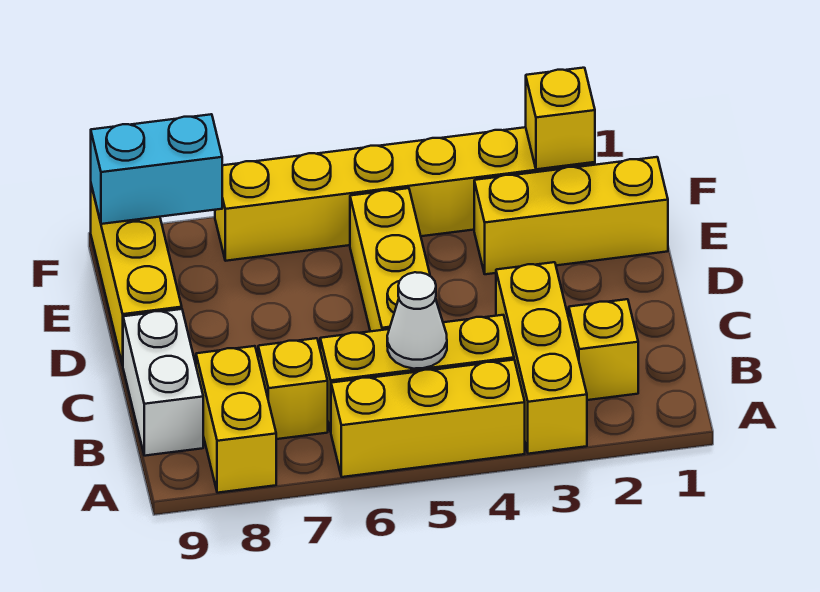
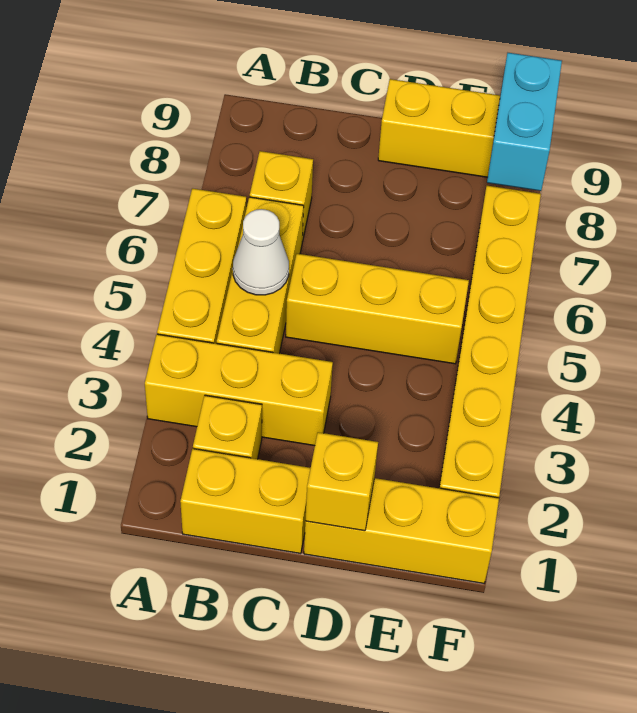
yellow 1x2 brick [196,346,276,493] -> yellow 1x2 brick moved to [180,449,311,554]
white 1x2 brick [123,309,203,456] -> none
yellow 1x3 brick [474,157,668,274] -> yellow 1x3 brick turned to [304,478,499,583]
yellow 1x1 brick [526,68,595,169] -> yellow 1x1 brick moved to [305,432,378,531]

